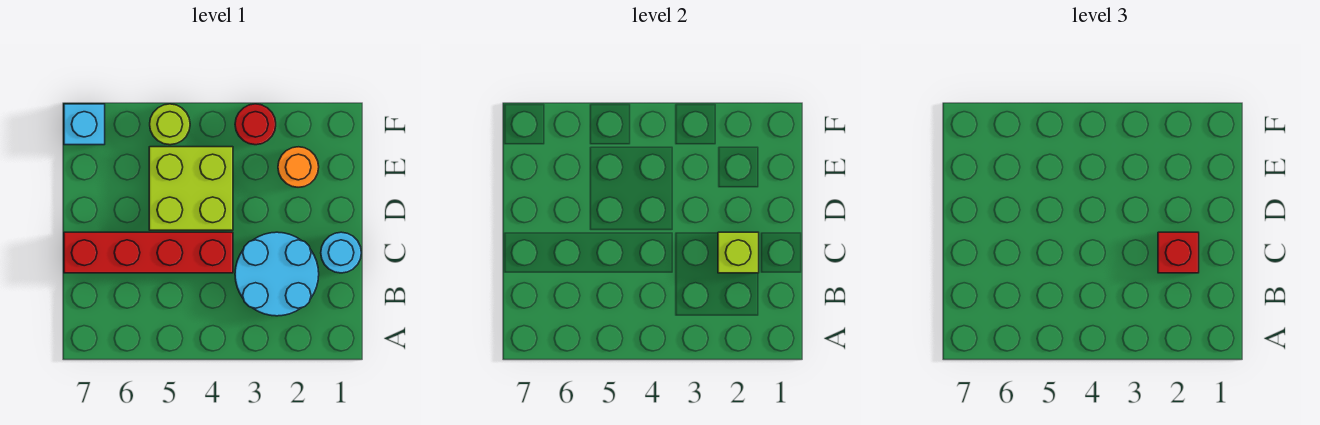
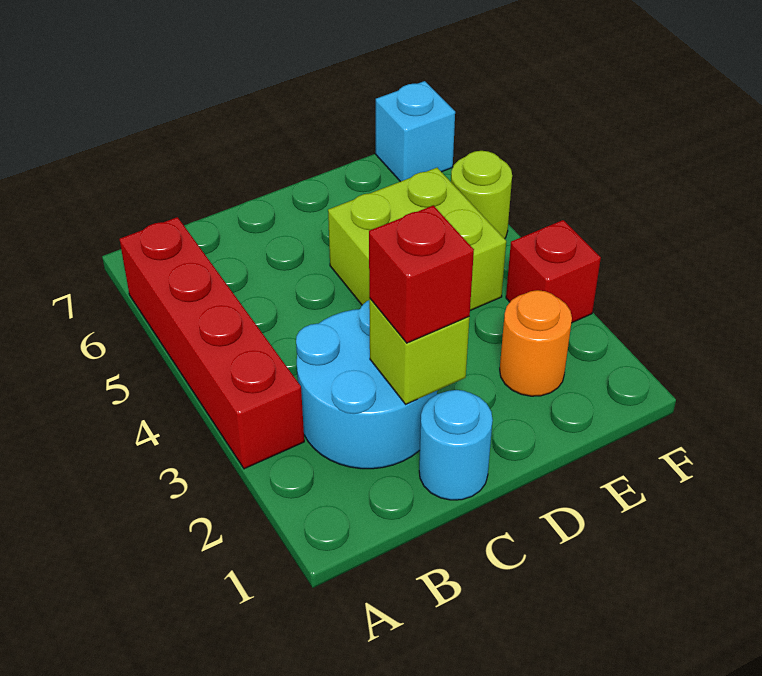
red 1x4 brick [64,232,233,273] -> red 1x4 brick moved to [120,217,304,469]
red 1x1 round brick [235,104,276,145] -> red 1x1 brick [506,220,601,323]

